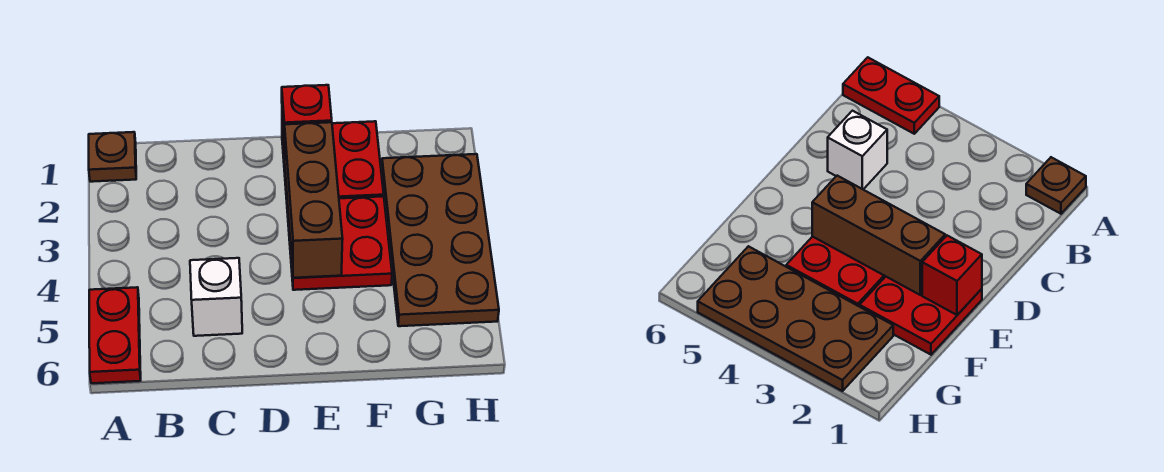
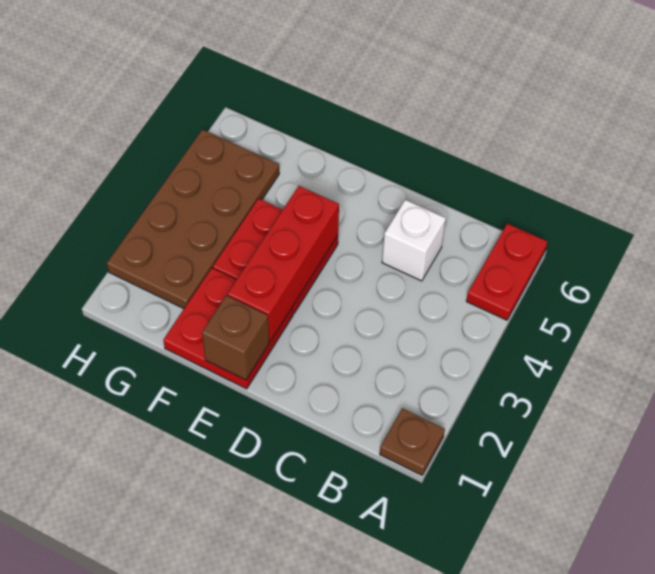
red 1x1 brick [282,85,332,160] -> brown 1x1 brick [202,295,269,380]
brown 1x3 brick [285,122,343,278] -> red 1x3 brick [228,186,339,341]

